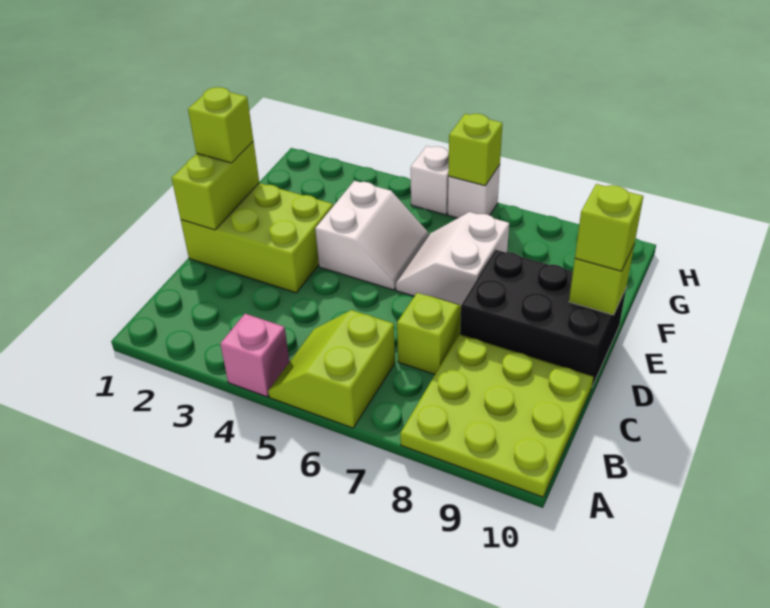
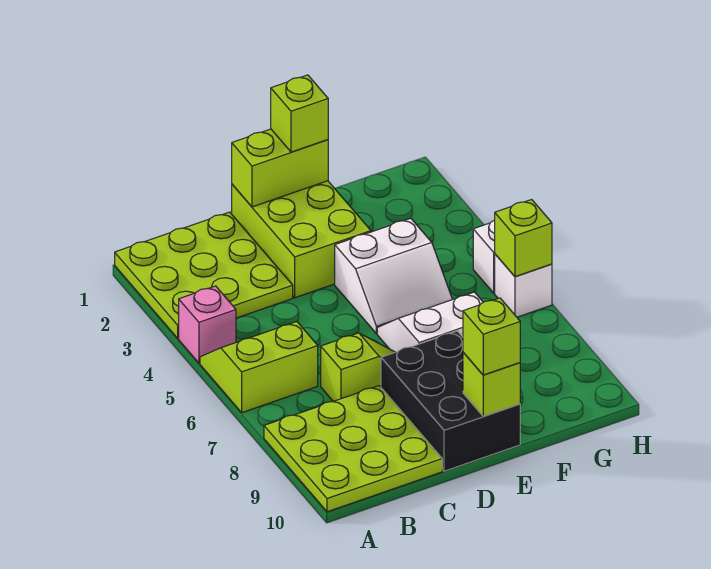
none -> lime 3x3 plate [115,212,293,338]

